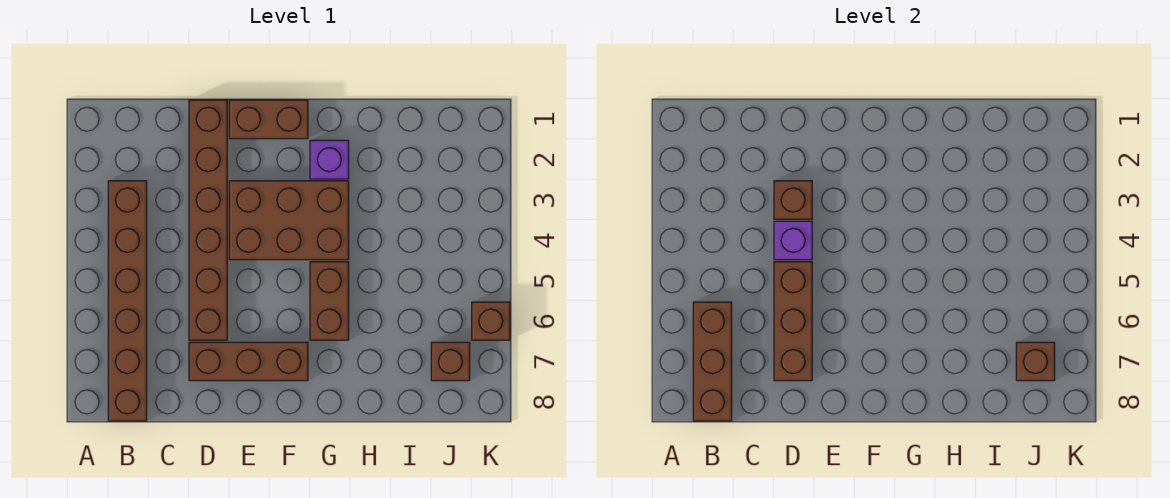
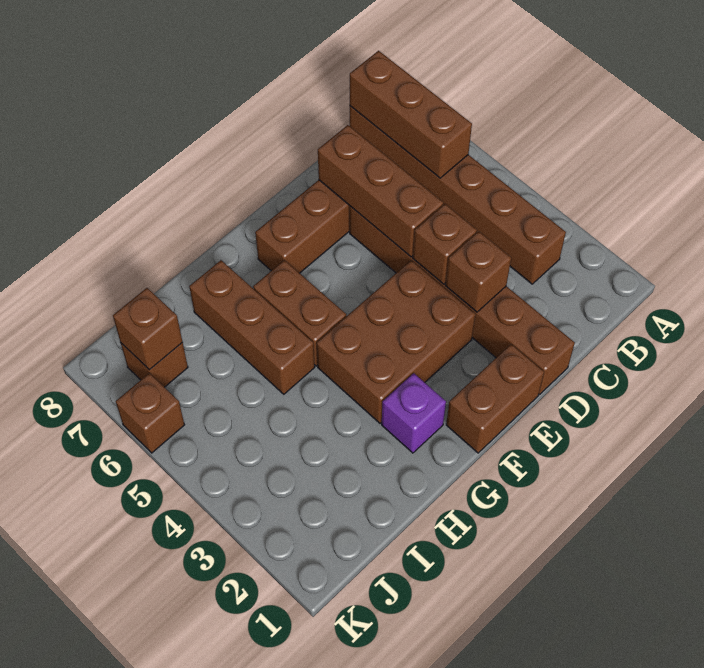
purple 1x1 brick [774,221,812,260] -> brown 1x1 brick [413,204,477,284]
none -> brown 1x3 brick [189,260,315,394]

